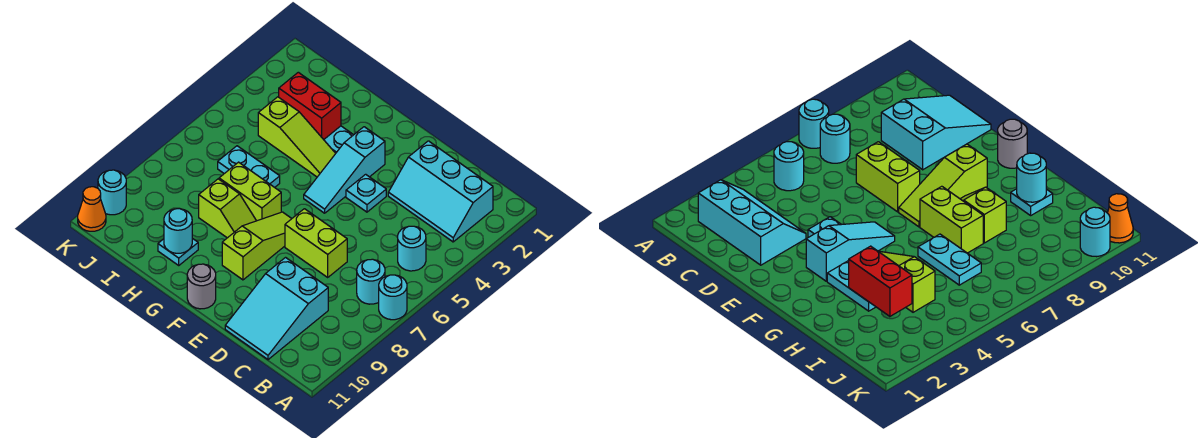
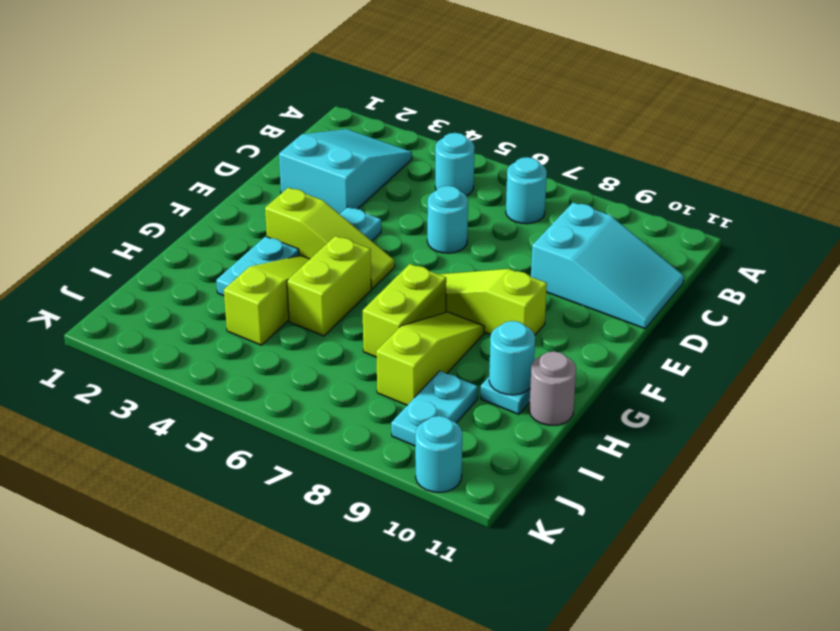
cyan 1x1 round brick [379,275,407,320] -> cyan 1x1 round brick moved to [427,186,468,253]
cyan 2x3 slope [388,141,493,242] -> cyan 2x3 slope turned to [279,129,412,214]
lime 1x2 brick [285,209,347,277] -> lime 1x2 brick moved to [287,236,371,336]
cyan 1x3 slope [304,127,385,213] -> lime 1x3 slope [265,188,395,289]
grey 1x1 round brick [187,264,216,309] -> grey 1x1 round brick moved to [529,351,576,425]
lime 1x2 slope [199,179,256,238] -> lime 1x3 slope [376,312,484,405]
red 1x2 brick [279,72,341,140] -> none
cyan 1x2 plate [218,146,280,187] -> cyan 1x2 plate moved to [391,371,478,446]
orange 1x1 cone [78,187,106,231] -> none

